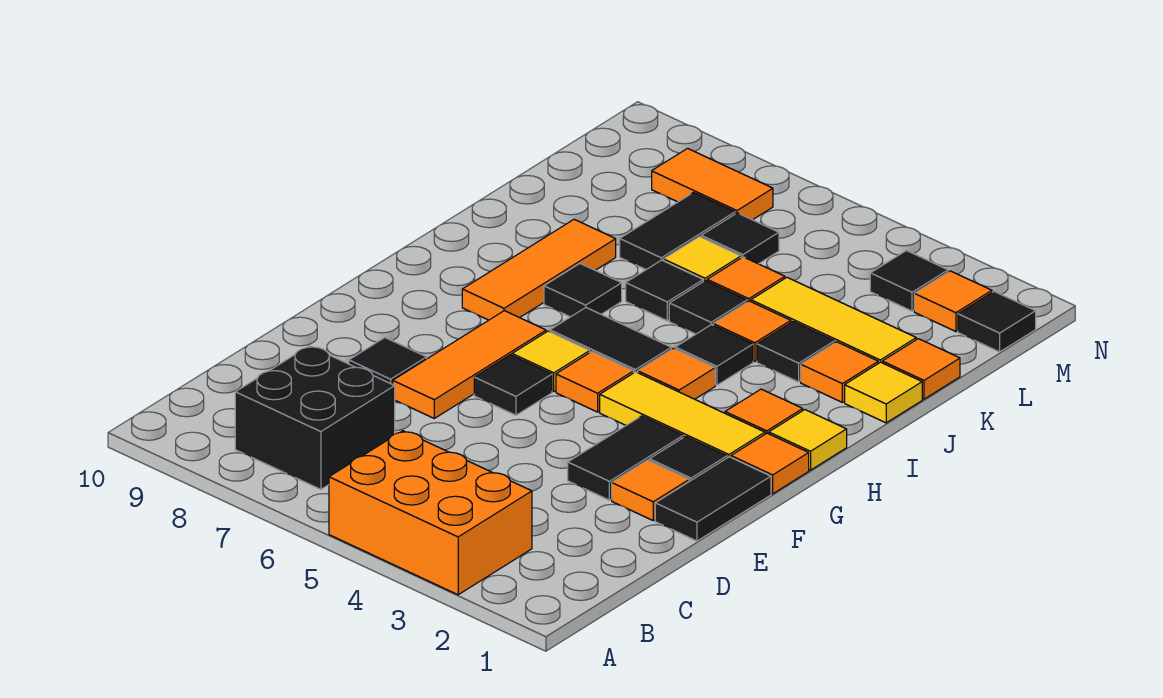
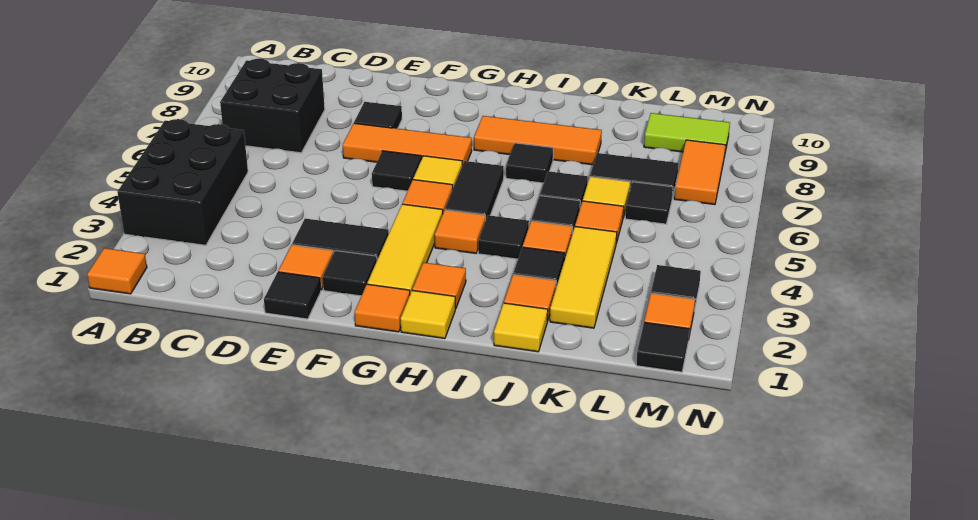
orange 2x3 brick [329,431,532,595] -> black 2x3 brick [117,119,248,245]
black 1x2 tile [655,457,771,541] -> black 1x1 tile [264,272,321,319]
orange 1x1 tile [882,339,960,399] -> orange 1x1 tile moved to [87,248,147,294]
none -> lime 1x2 tile [644,113,730,157]

